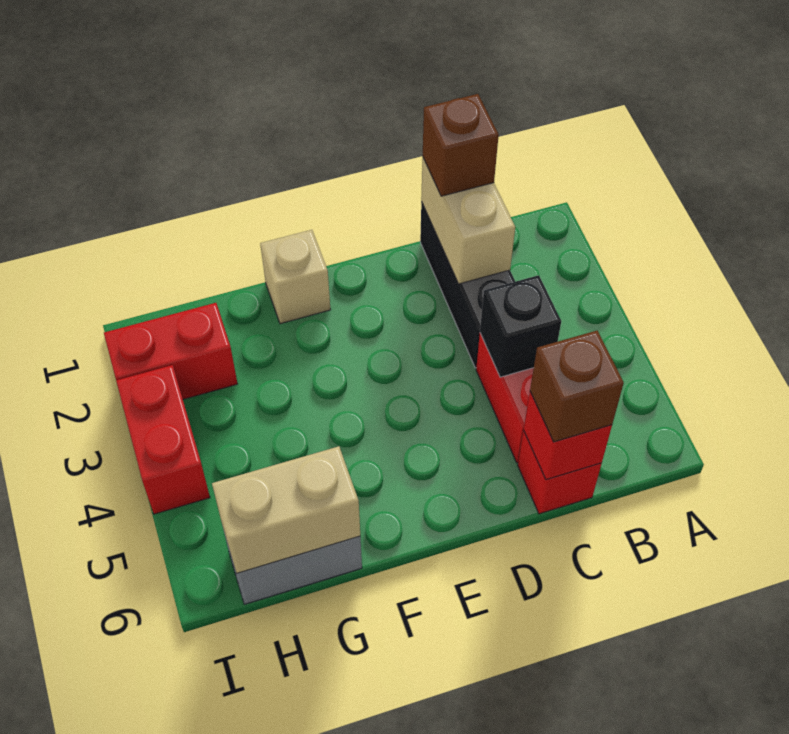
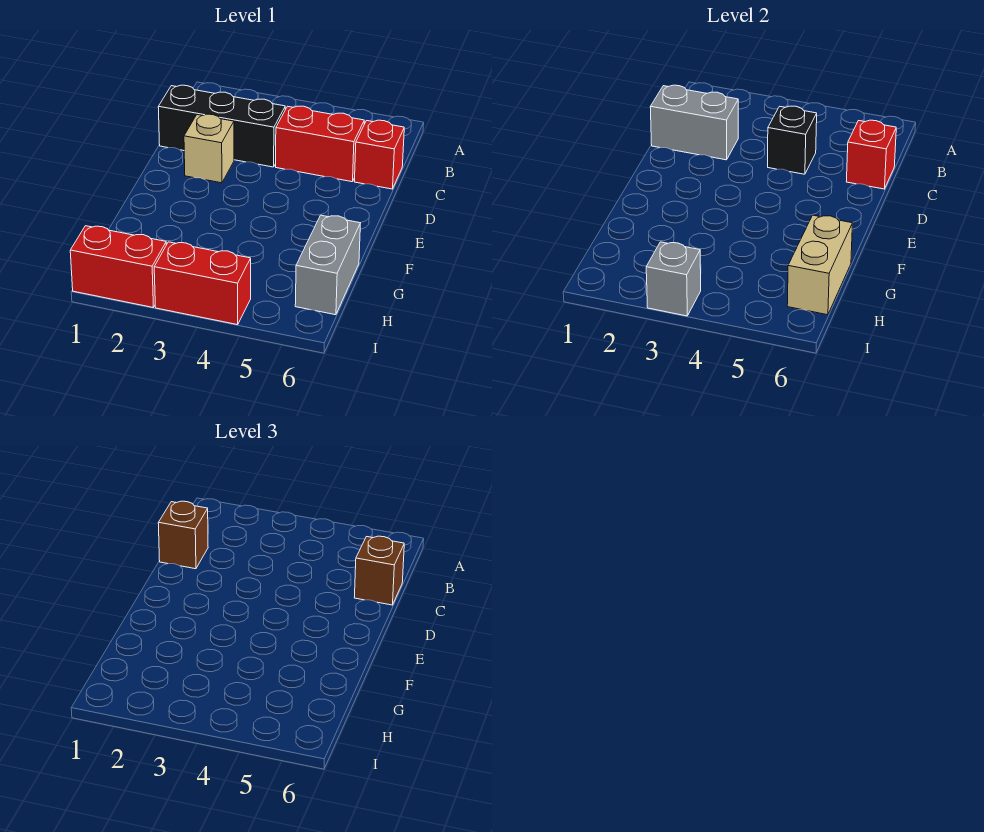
tan 1x2 brick [421,158,515,284] -> grey 1x2 brick [650,85,738,160]
tan 1x1 brick [260,230,330,324] -> tan 1x1 brick moved to [184,114,234,183]
red 1x2 brick [104,303,237,399] -> red 1x2 brick turned to [70,226,166,307]
none -> grey 1x1 brick [646,242,701,316]

